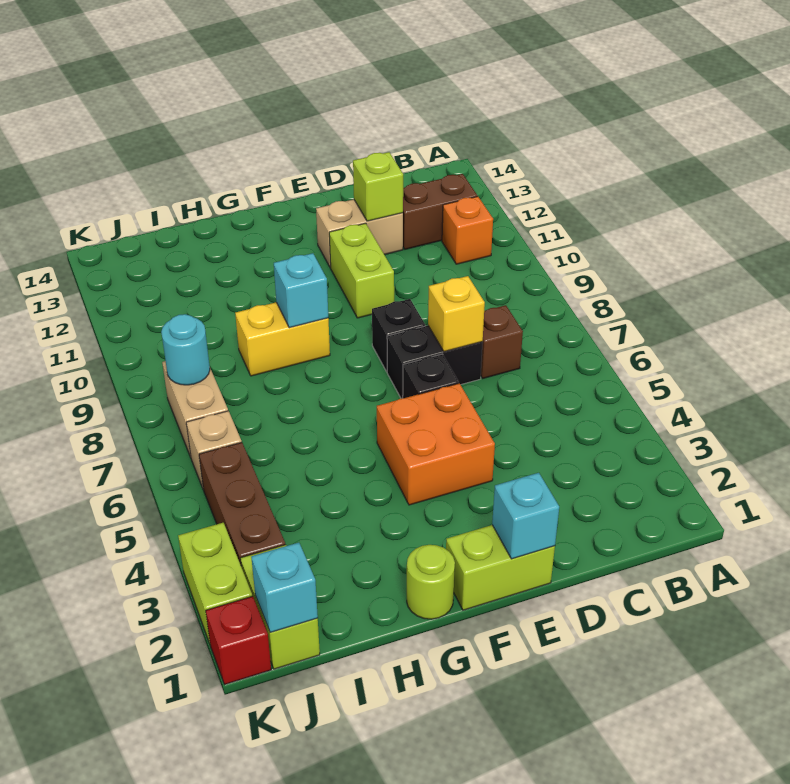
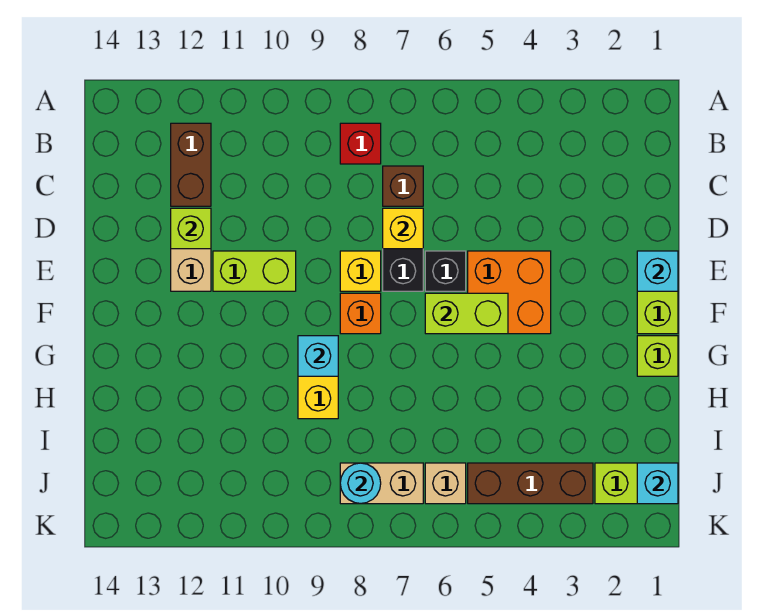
orange 1x1 brick [442,196,493,264] -> orange 1x1 brick moved to [340,293,381,334]
black 1x1 brick [372,299,425,372] -> yellow 1x1 brick [340,251,381,291]
lime 1x1 round brick [407,545,455,619] -> lime 1x1 brick [637,336,678,376]
red 1x1 brick [206,596,271,684] -> red 1x1 brick moved to [340,123,381,164]
lime 1x2 brick [178,523,252,643] -> lime 1x2 brick moved to [425,293,508,334]

